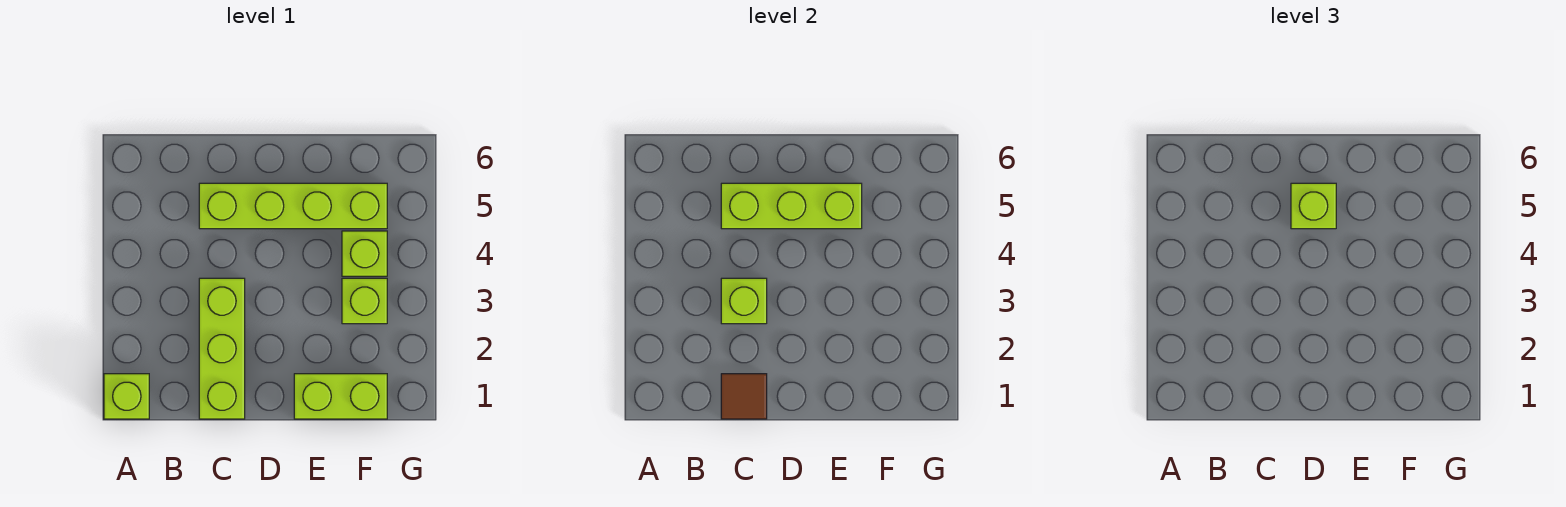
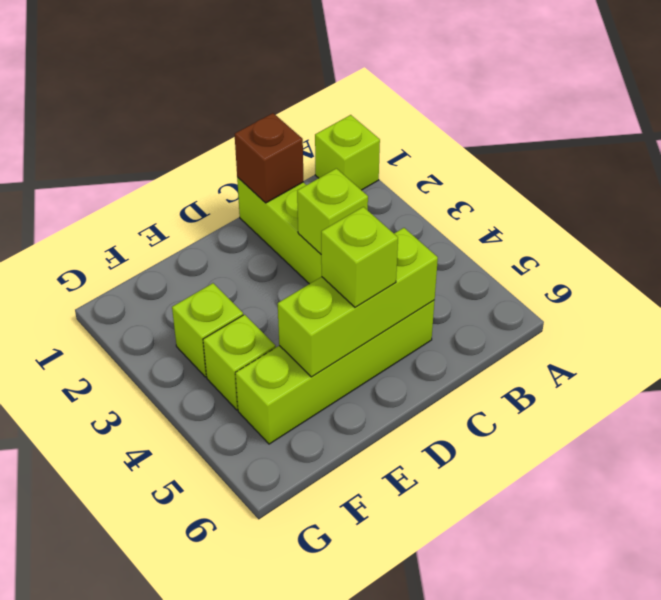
brown 1x1 tile [721,374,767,419] -> brown 1x1 brick [235,113,303,203]
lime 1x2 brick [294,374,387,419] -> none

